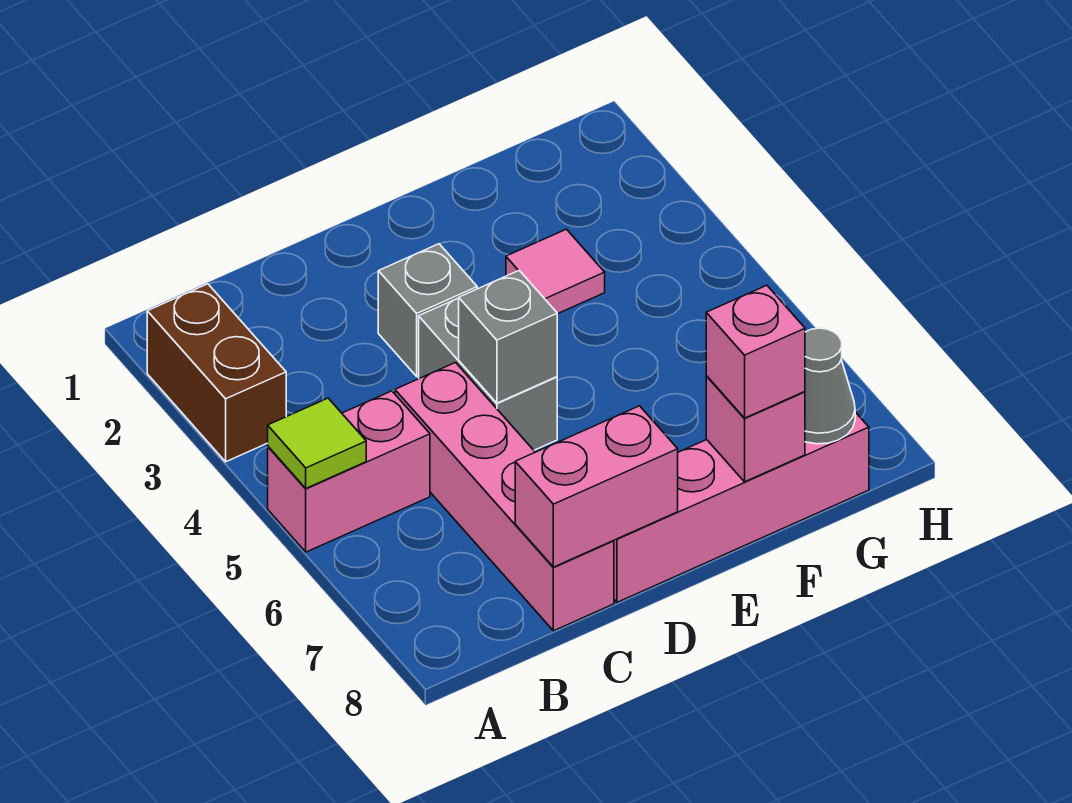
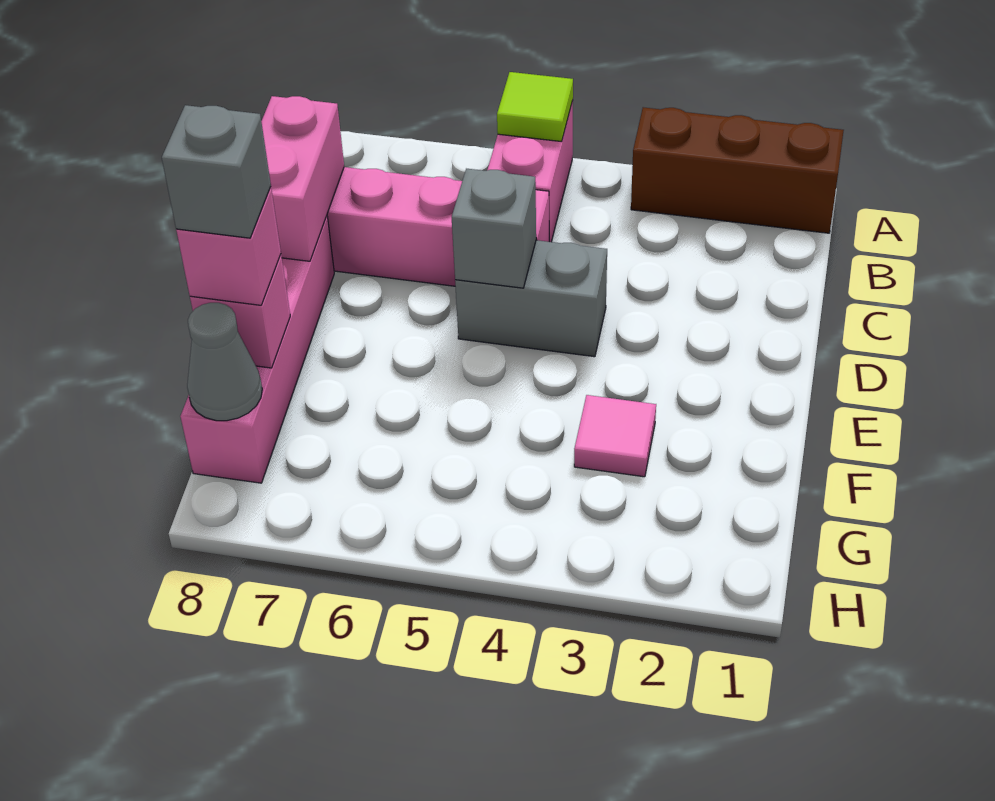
brown 1x2 brick [147,284,286,462] -> brown 1x3 brick [631,107,844,233]
grey 1x1 brick [378,244,477,376] -> grey 1x1 brick moved to [162,105,271,238]

